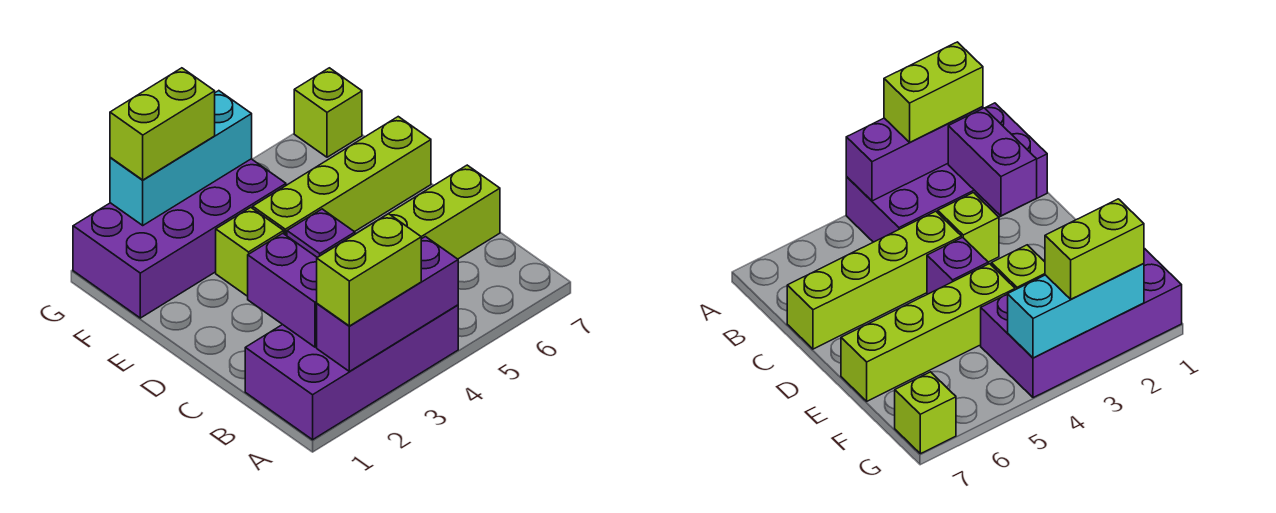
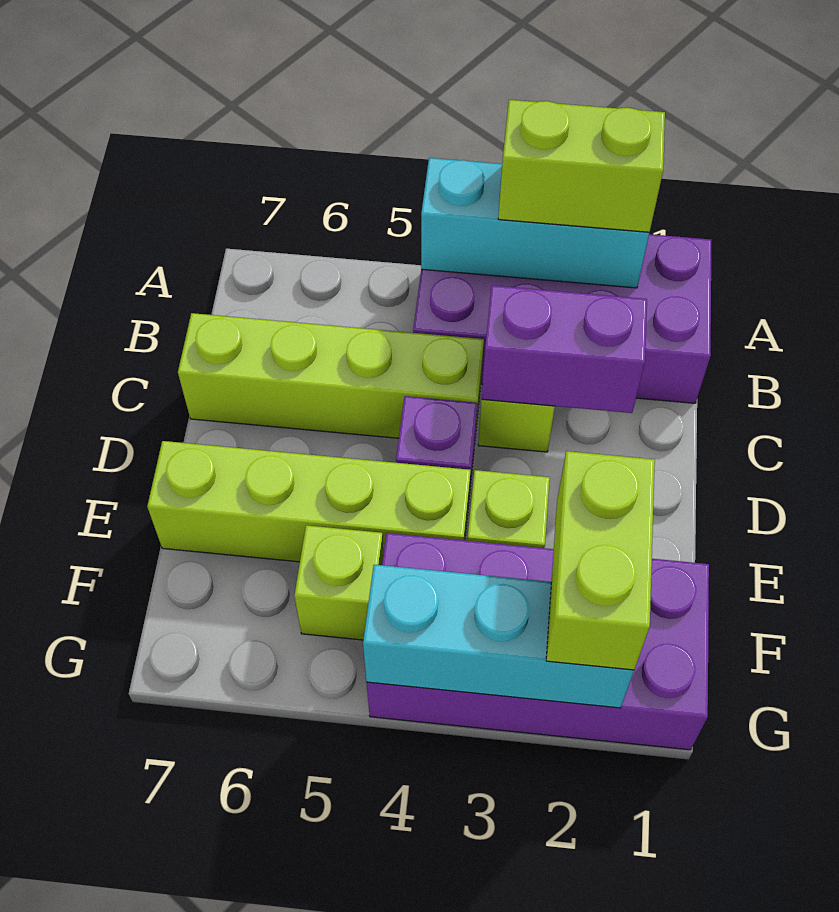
purple 1x3 brick [317,237,458,371] -> cyan 1x3 brick [421,158,649,288]
purple 1x2 brick [248,233,317,347] -> purple 1x2 brick turned to [482,286,647,413]
lime 1x2 brick [110,68,215,180] -> lime 1x2 brick turned to [546,451,655,670]
lime 1x1 brick [294,68,362,157] -> lime 1x1 brick moved to [294,525,383,640]

